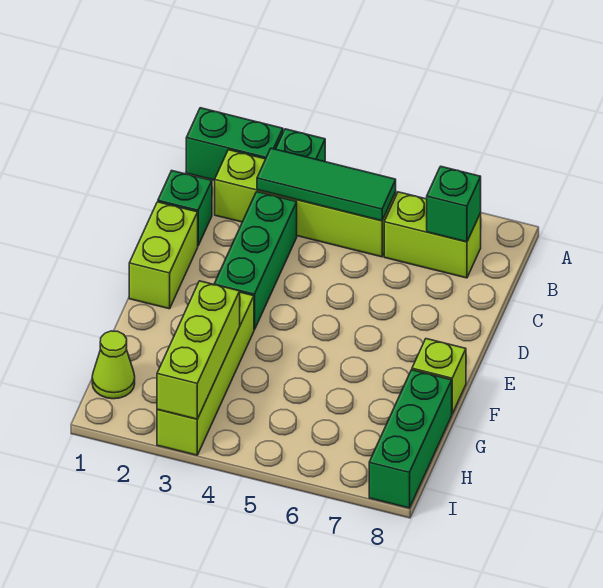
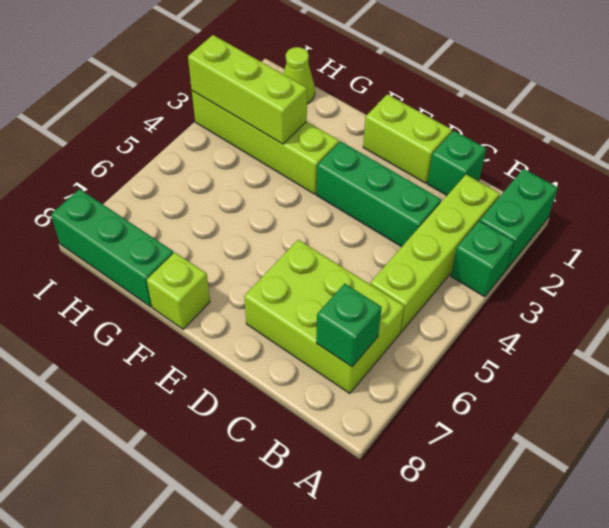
green 1x3 tile [257,148,396,221] -> none
lime 1x2 brick [384,192,481,278] -> lime 2x3 brick [244,240,404,394]

